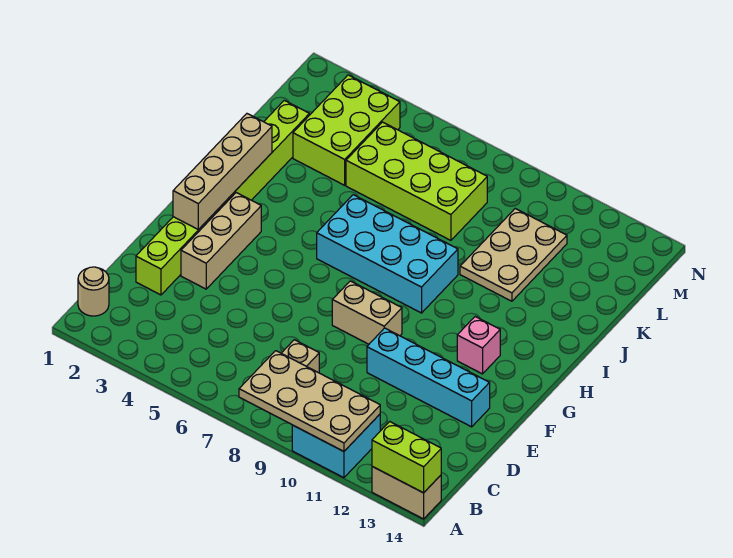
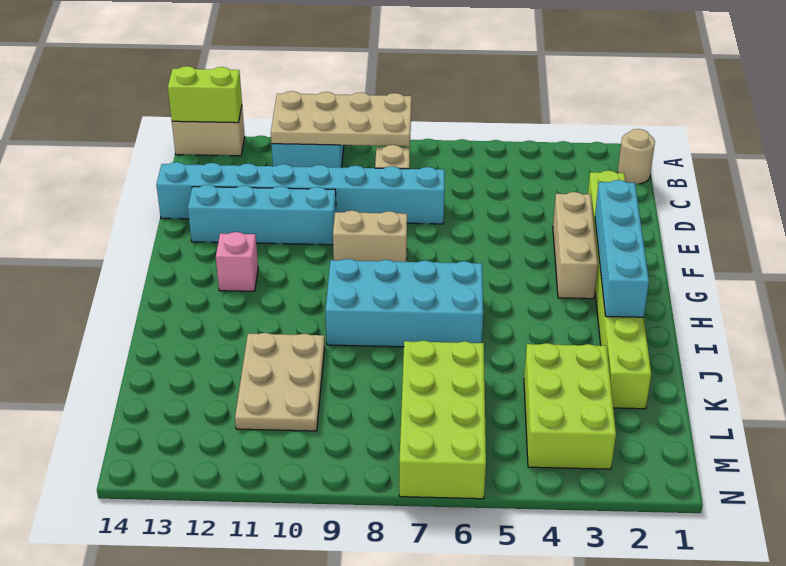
none -> cyan 1x8 brick [156,162,445,224]
tan 1x4 brick [173,114,272,230] -> cyan 1x4 brick [595,180,649,317]
lime 2x4 brick [346,122,487,240] -> lime 2x4 brick turned to [399,341,486,499]

